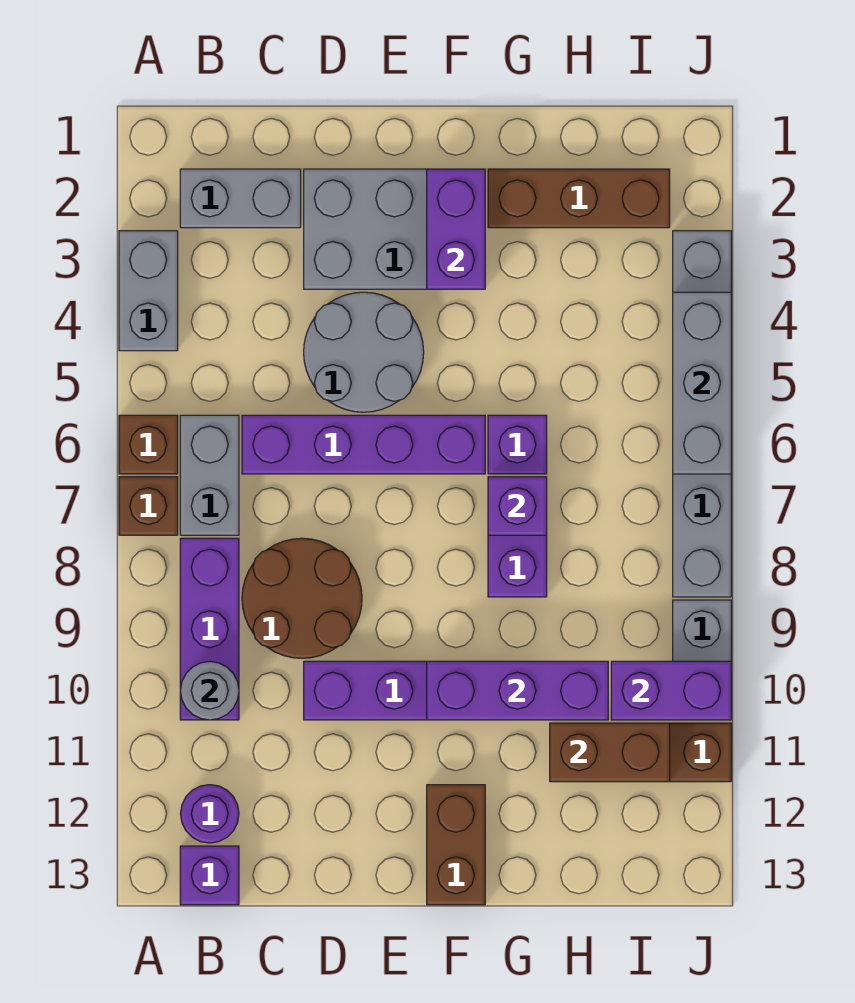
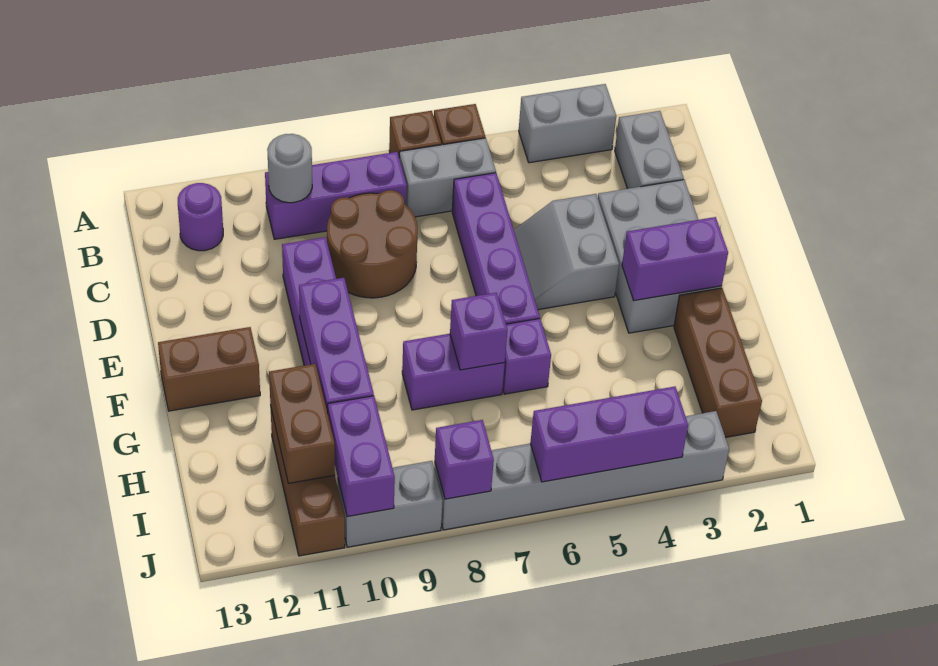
purple 1x1 brick [180,846,239,905] -> purple 1x1 brick moved to [435,420,494,499]
grey 2x2 round brick [304,292,424,412] -> grey 2x2 slope [514,194,619,310]
grey 1x3 brick [673,292,731,474] -> purple 1x3 brick [530,387,688,482]

